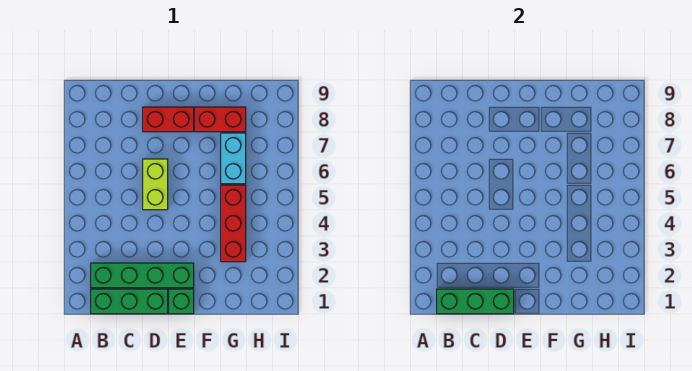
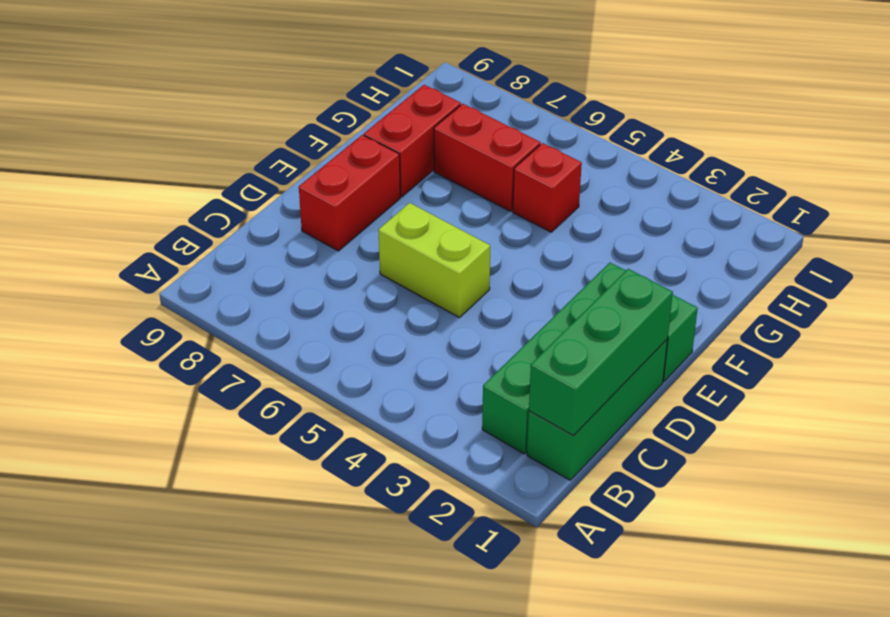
red 1x3 brick [221,185,246,262] -> red 1x1 brick [513,143,582,232]
cyan 1x2 brick [221,133,246,184] -> red 1x2 brick [434,104,541,211]

